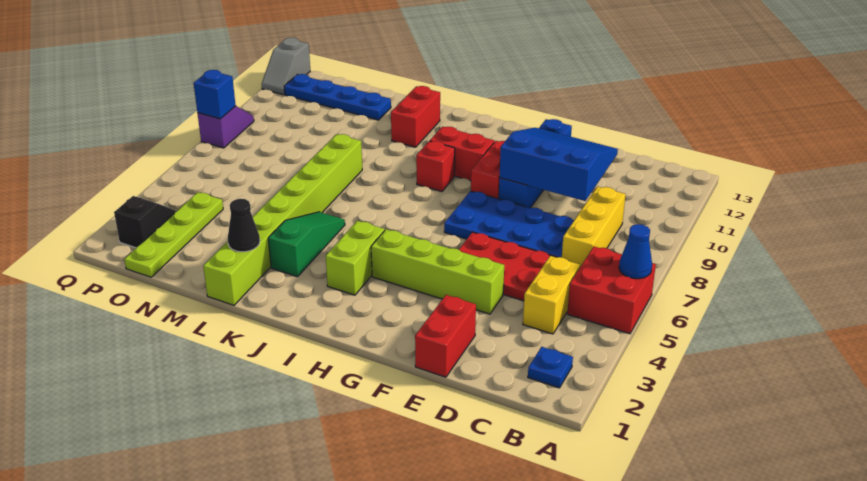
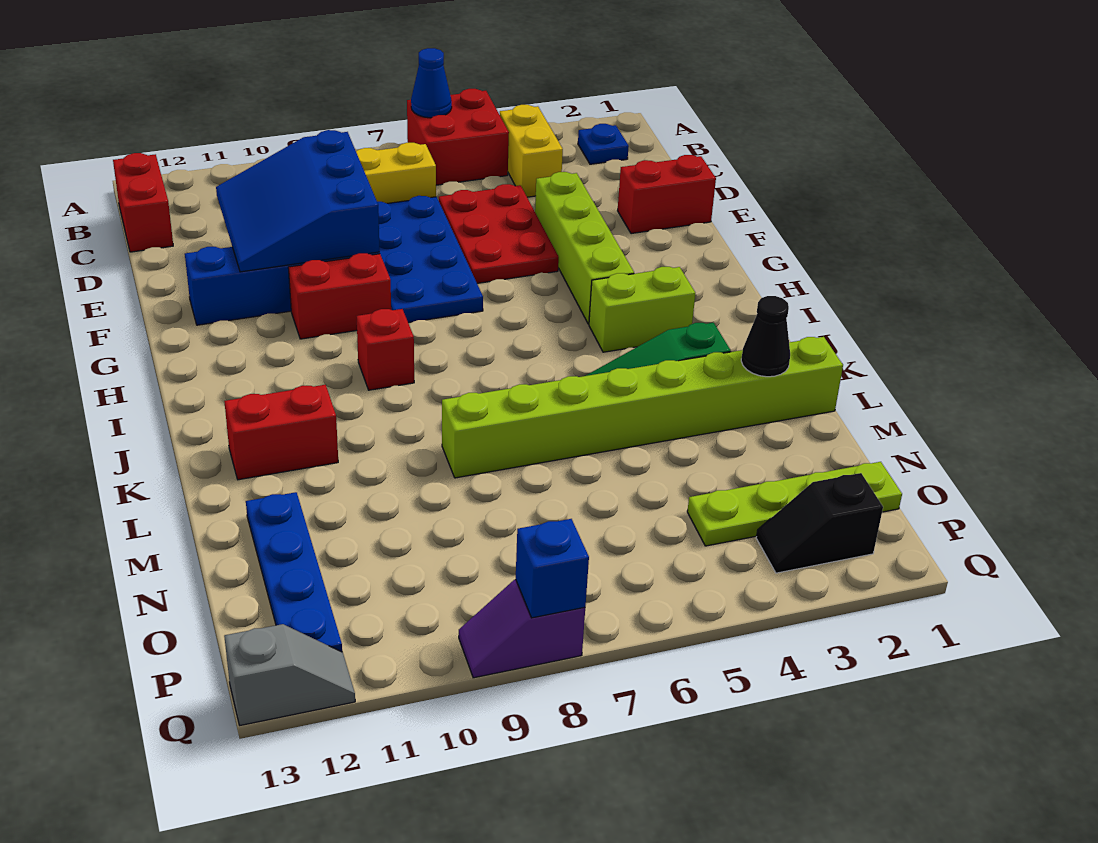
yellow 1x2 brick [523,256,580,334] -> yellow 1x2 brick turned to [500,105,563,197]
red 1x2 brick [430,127,494,181] -> red 1x2 brick moved to [113,153,173,252]

